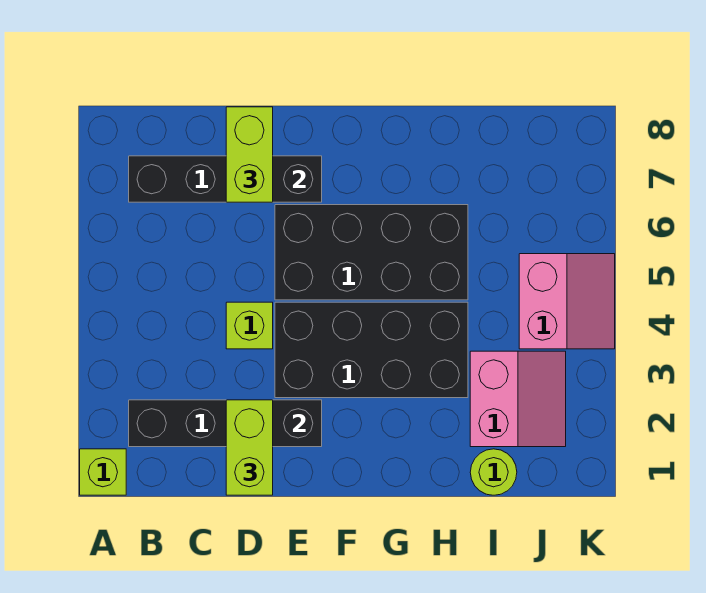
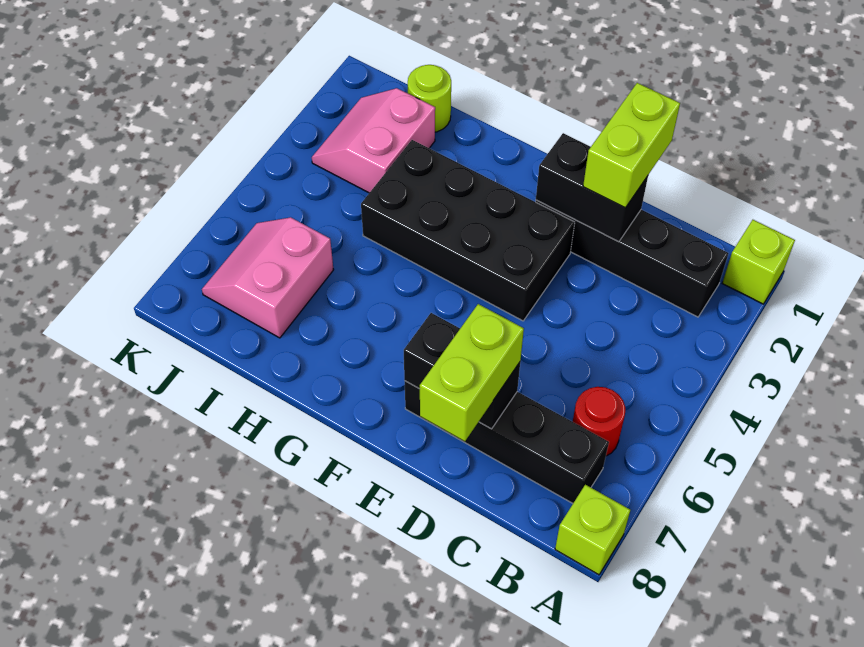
none -> red 1x1 round brick [573,387,625,456]
lime 1x1 brick [226,302,273,349] -> lime 1x1 brick moved to [555,485,630,575]
black 2x4 brick [275,205,468,300] -> none
pink 2x2 slope [519,254,615,349] -> pink 2x2 slope moved to [202,217,334,338]

